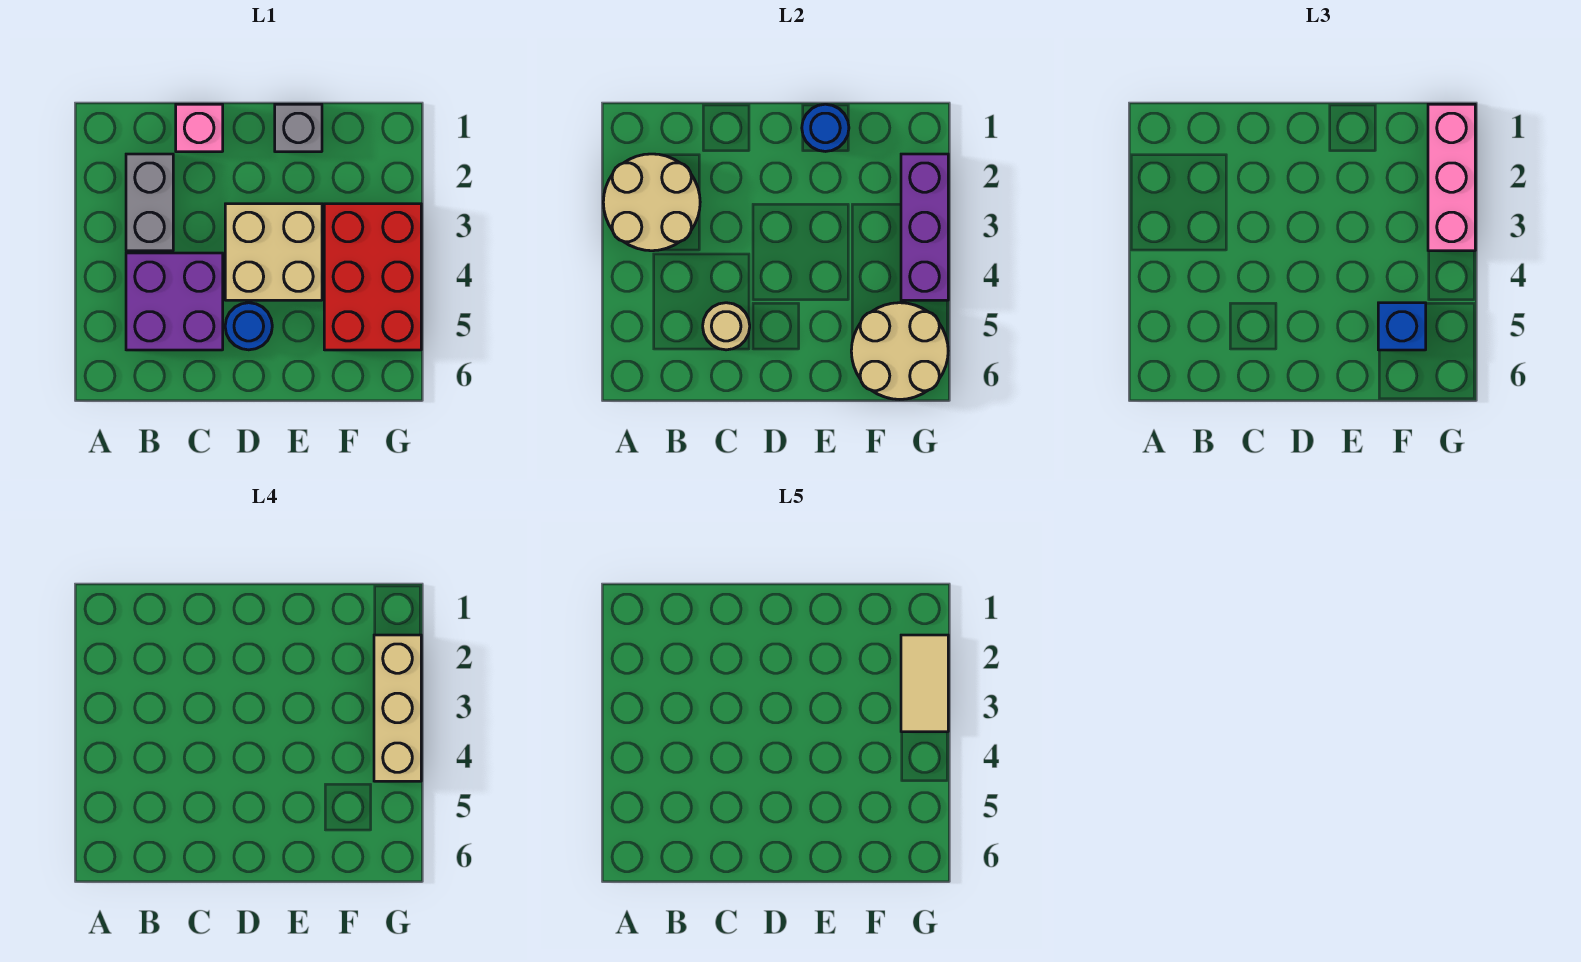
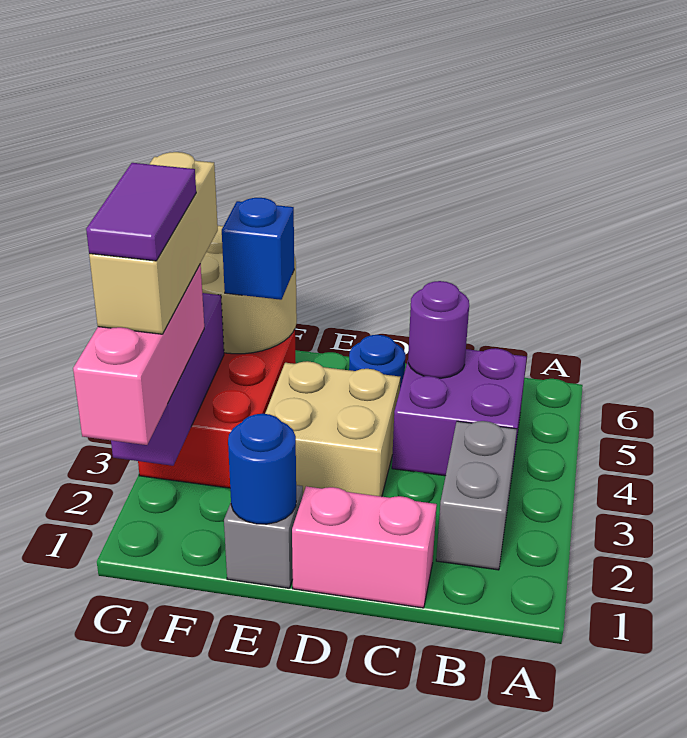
tan 2x2 round brick [603,154,700,251] -> none
pink 1x1 brick [176,104,223,152] -> pink 1x2 brick [292,486,437,608]
tan 1x1 round brick [703,303,750,350] -> purple 1x1 round brick [408,281,469,378]
tan 1x2 tile [901,635,948,732] -> purple 1x2 tile [86,163,196,261]

